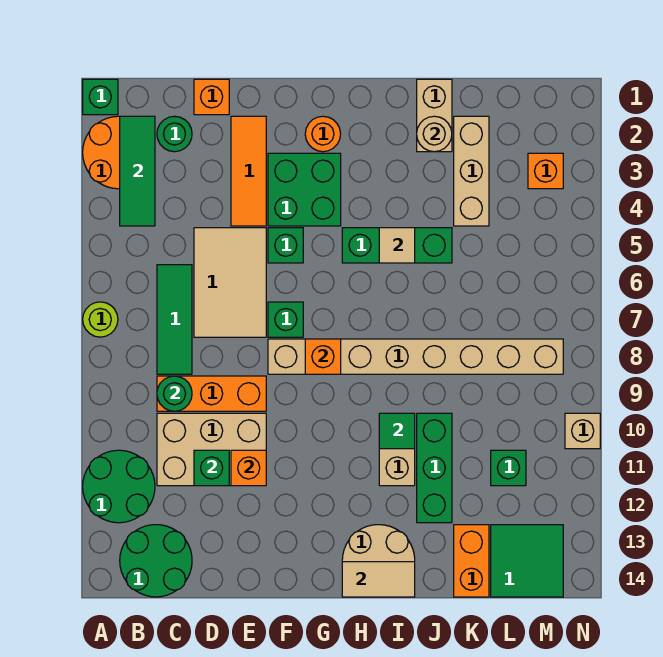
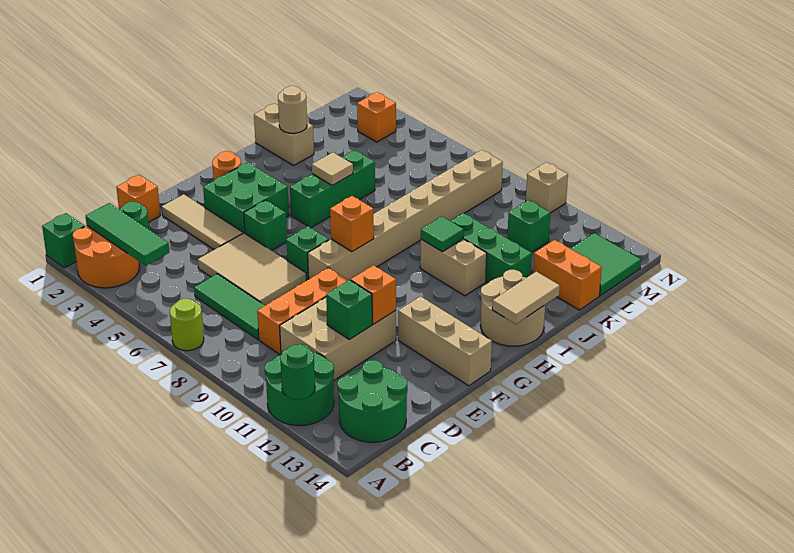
green 1x1 round brick [157,376,192,411] -> green 1x1 round brick moved to [280,345,315,399]
orange 1x3 tile [231,116,266,226] -> tan 1x3 tile [162,194,243,250]
tan 1x3 brick [454,116,489,226] -> tan 1x3 brick moved to [398,296,492,386]

